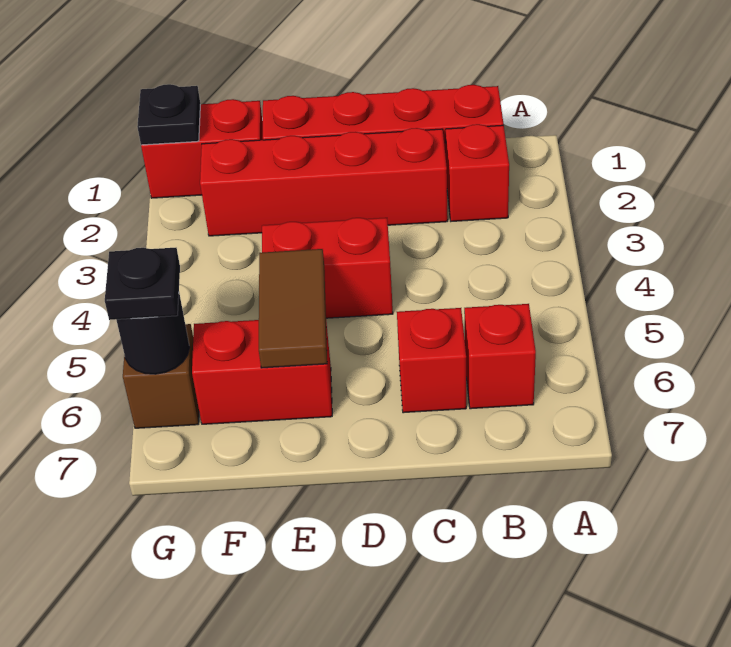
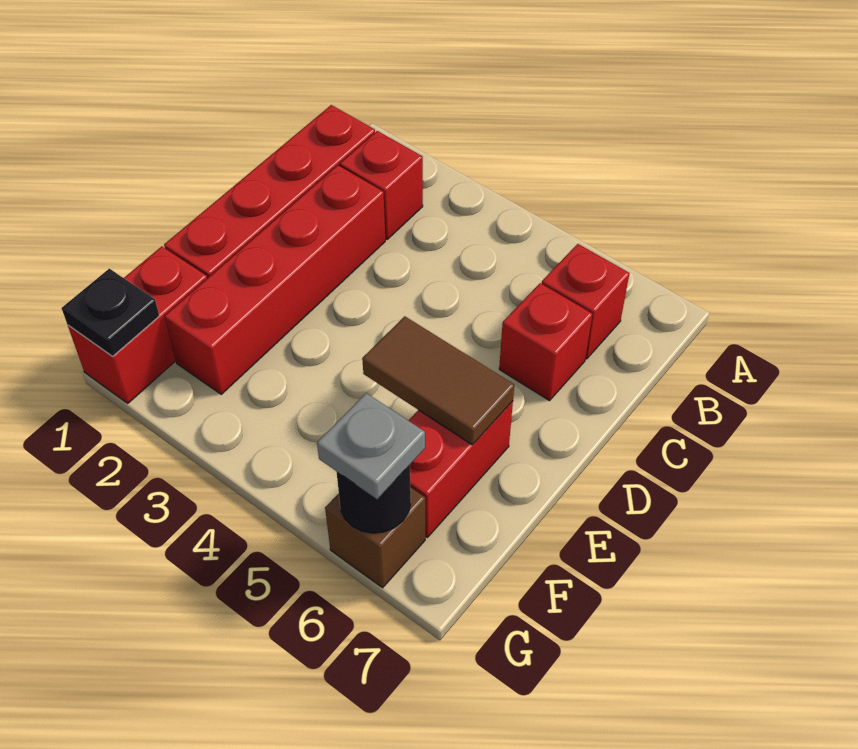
red 1x2 brick [262,218,393,318] -> none
black 1x1 plate [105,248,180,320] -> grey 1x1 plate [317,393,425,499]

